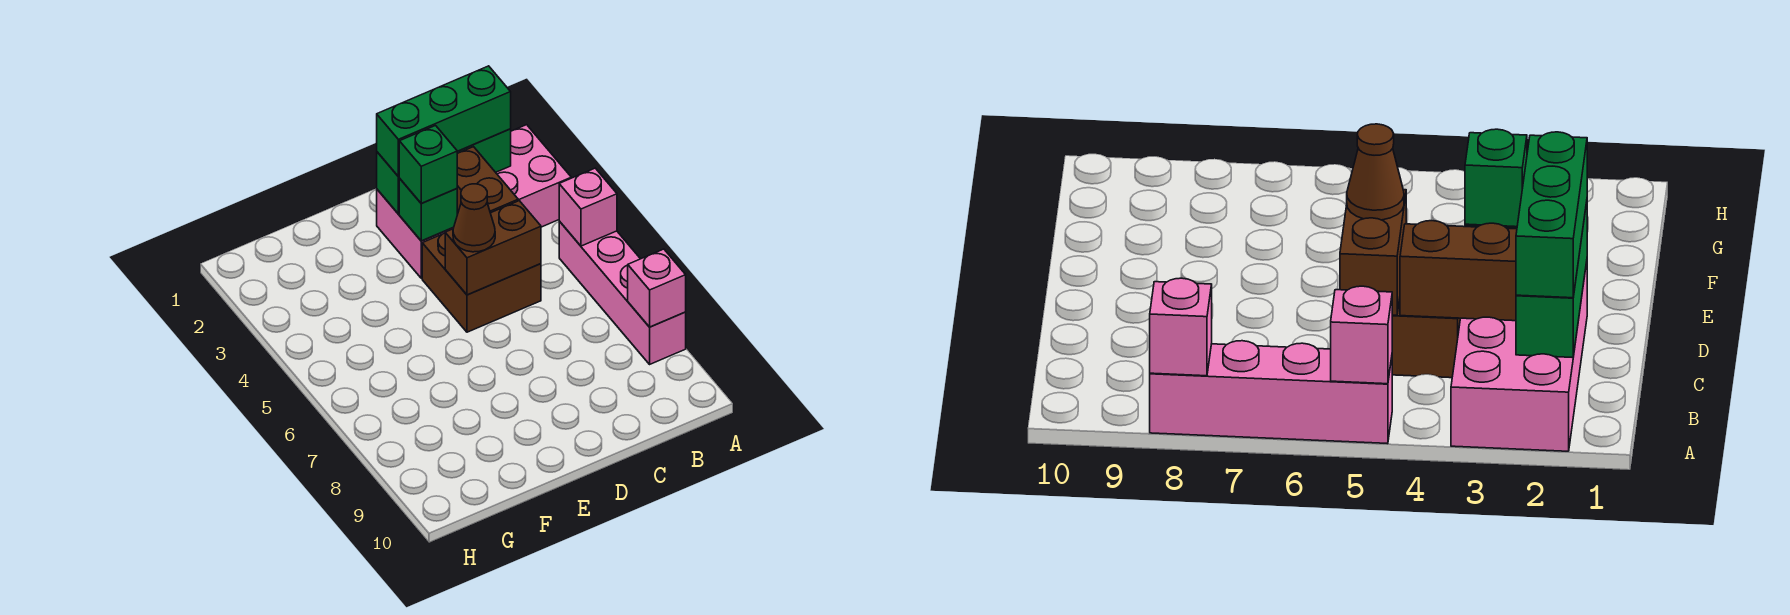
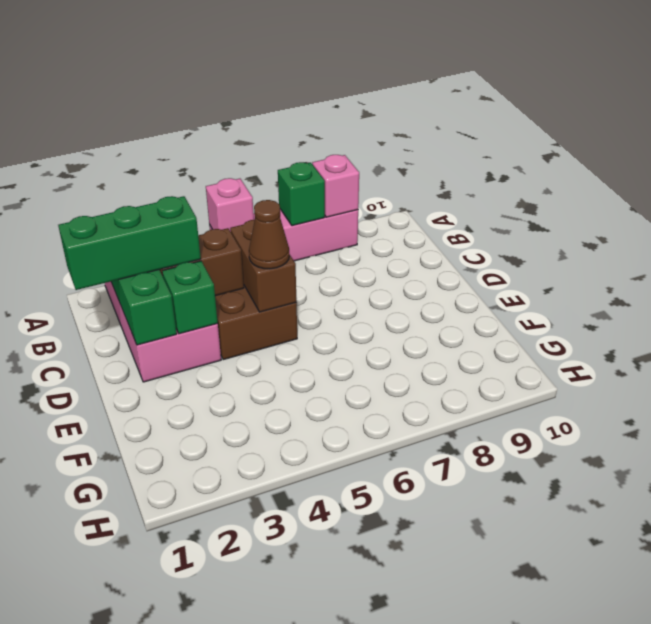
green 1x3 brick [377,66,511,177] -> green 1x3 brick turned to [58,196,201,290]
green 1x1 brick [399,126,458,203] -> green 1x1 brick moved to [278,162,325,226]

